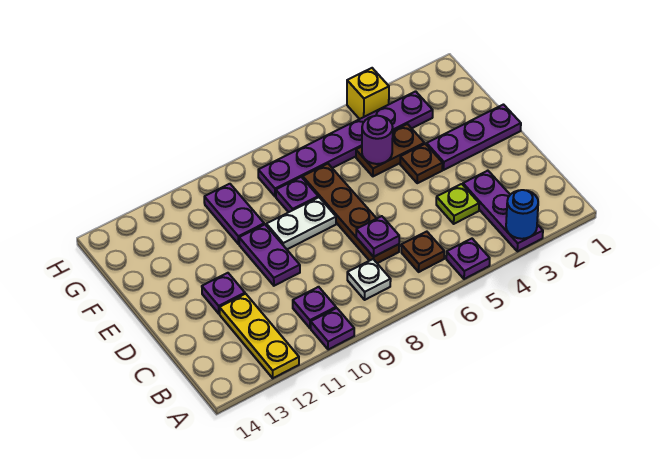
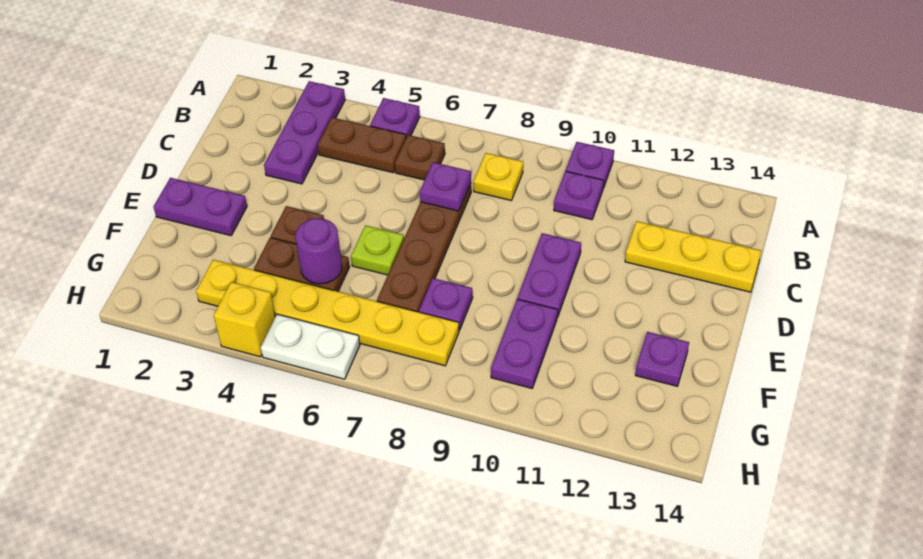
blue 1x1 round brick [506,190,538,239] -> none
yellow 1x3 plate [219,294,299,378] -> yellow 1x3 plate turned to [625,221,761,292]
none -> brown 1x2 plate [318,117,406,173]
white 1x1 plate [347,259,391,300] -> yellow 1x1 plate [474,153,523,201]
lime 1x1 plate [436,184,479,224] -> lime 1x1 plate moved to [351,225,404,275]
purple 1x1 plate [202,273,245,314] -> purple 1x1 plate moved to [635,332,689,386]
purple 1x3 plate [427,105,521,170] -> purple 1x2 plate [154,178,247,236]
white 1x2 plate [266,197,336,249] -> white 1x2 plate moved to [261,314,360,379]
purple 1x6 plate [258,91,433,197] -> yellow 1x6 plate [196,260,459,366]

